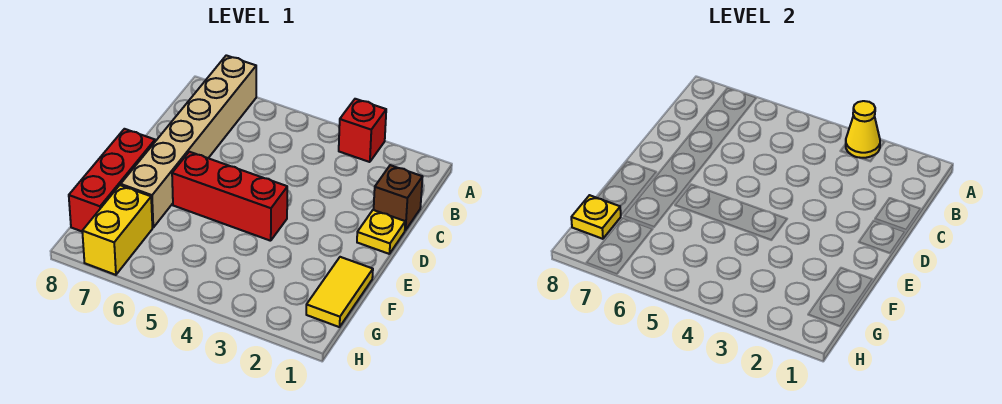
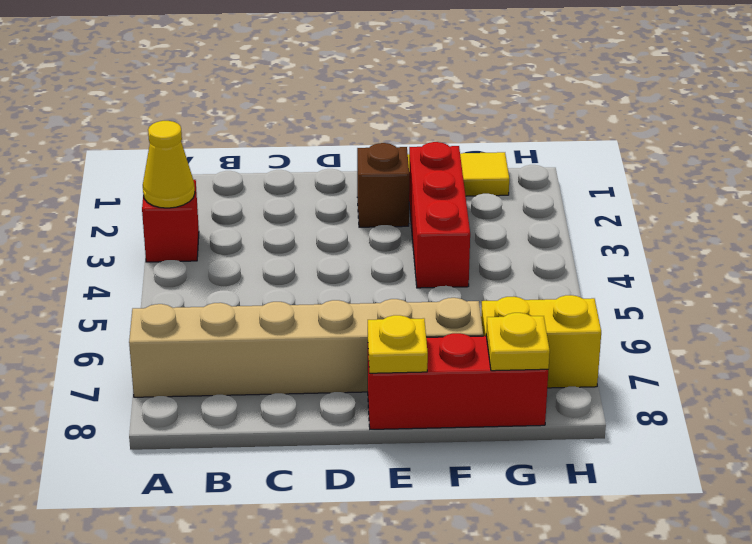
brown 1x1 brick [374,165,422,230] -> brown 1x1 brick moved to [357,143,409,227]
yellow 1x1 plate [357,210,405,254] -> yellow 1x1 plate moved to [368,315,428,373]
red 1x3 brick [172,152,287,241] -> red 1x3 brick moved to [409,142,470,288]

